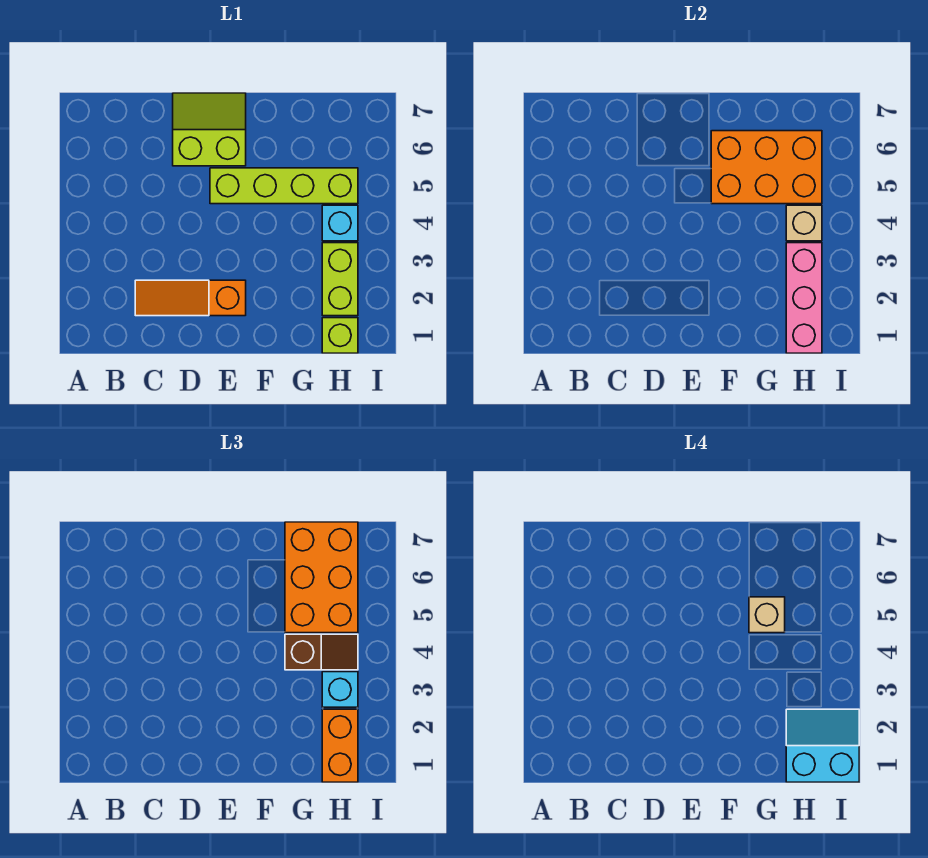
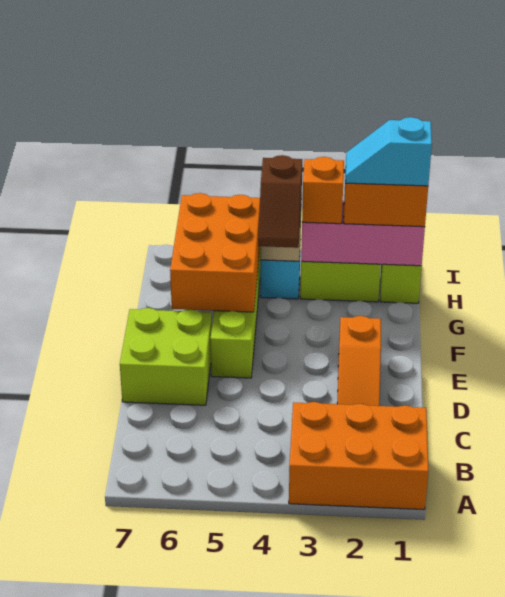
lime 2x2 slope [173,93,246,166] -> lime 2x2 brick [120,308,212,405]
brown 1x2 slope [285,634,358,670] -> brown 1x2 slope turned to [258,155,302,248]
orange 2x3 brick [285,522,358,633] -> orange 2x3 brick moved to [289,402,429,510]
tan 1x1 brick [749,597,785,633] -> none
cyan 2x2 slope [786,709,859,782] -> cyan 1x2 slope [345,117,432,186]
cyan 1x1 brick [322,672,358,707] -> orange 1x1 brick [302,157,344,224]

